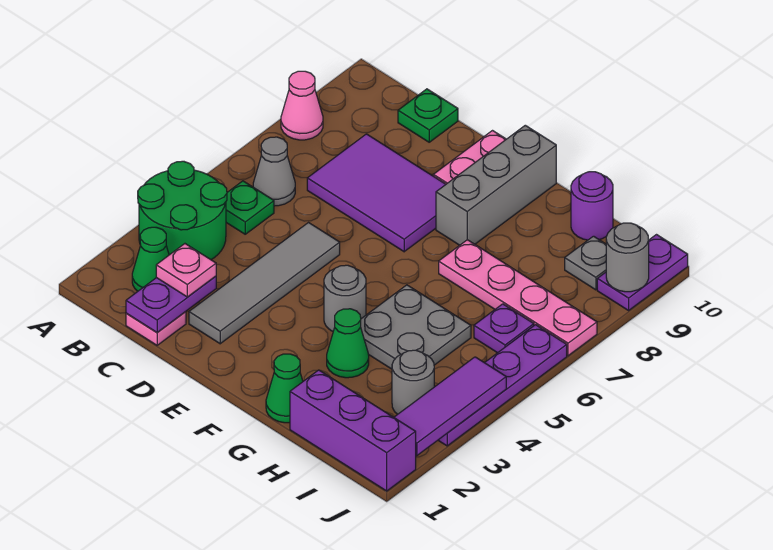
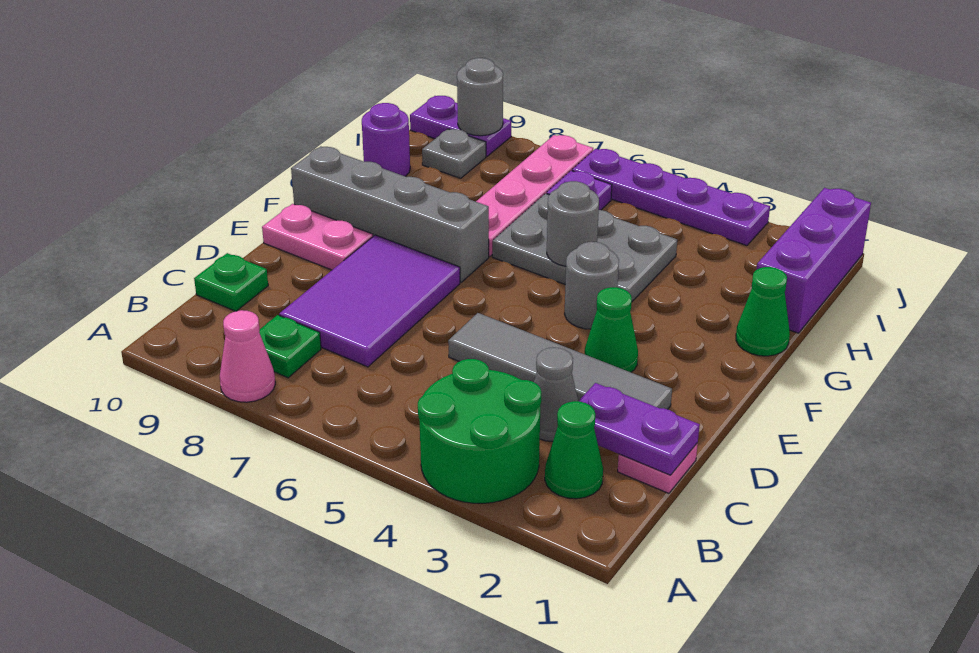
green 1x1 plate [226,181,274,234] -> green 1x1 plate moved to [259,315,321,378]
grey 1x1 cone [253,137,295,206] -> grey 1x1 cone moved to [534,348,578,441]
pink 1x1 plate [156,244,216,297] -> none
grey 1x3 brick [436,125,556,245] -> grey 1x4 brick [291,146,489,282]
green 1x1 cone [327,309,369,378] -> green 1x1 cone moved to [585,287,638,372]
grey 2x2 plate [361,285,471,369] -> grey 2x3 plate [492,194,677,301]
grey 1x1 round brick [392,350,434,414] -> grey 1x1 round brick moved to [547,181,599,266]
purple 1x3 tile [394,357,506,455] -> none

